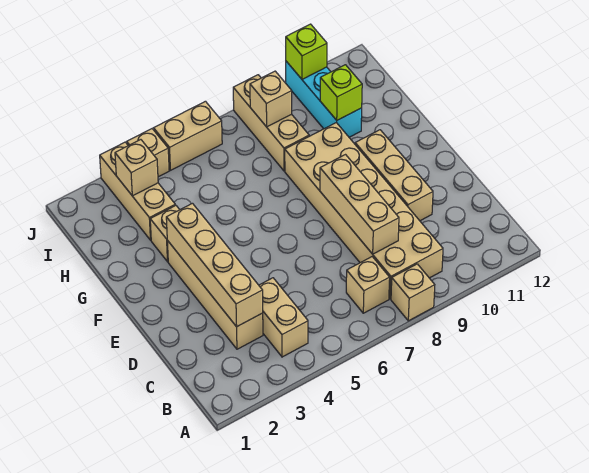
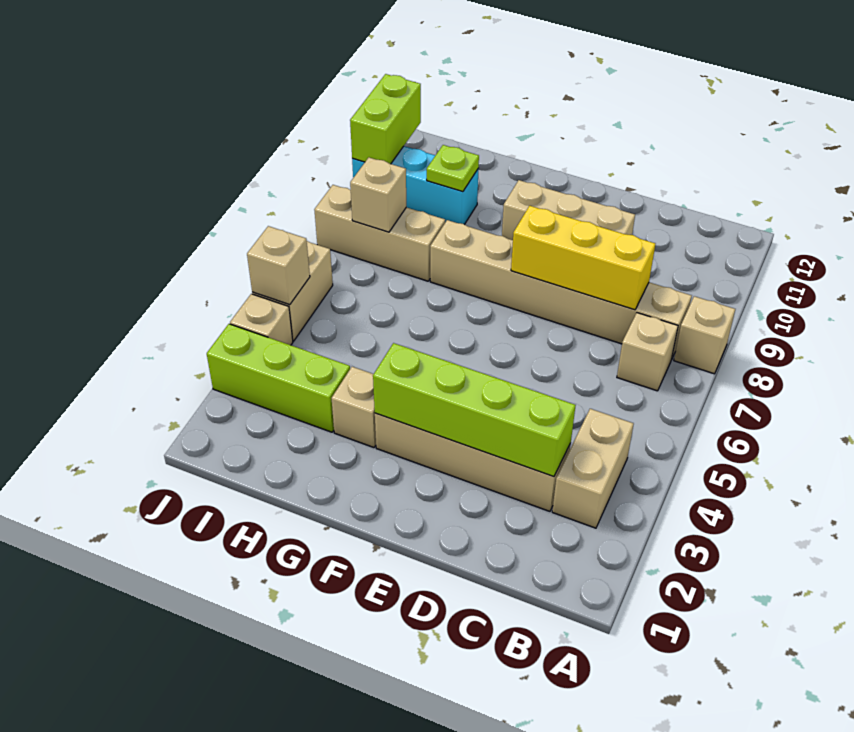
tan 1x2 brick [259,278,308,357] -> tan 1x2 brick turned to [552,409,634,528]
tan 2x6 brick [285,123,443,299] -> tan 1x6 brick [430,220,692,360]
tan 1x4 brick [166,203,263,327] -> lime 1x4 brick [373,343,576,476]
tan 1x3 brick [320,155,399,254] -> yellow 1x3 brick [511,206,655,310]
tan 1x3 brick [100,142,175,240] -> lime 1x3 brick [207,324,350,432]
lime 1x1 brick [320,65,362,120] -> lime 1x1 plate [427,145,479,192]
tan 1x1 brick [115,140,158,196] -> tan 1x1 brick moved to [247,226,310,305]
lime 1x1 brick [286,24,327,79] -> lime 1x2 brick [350,74,421,164]

